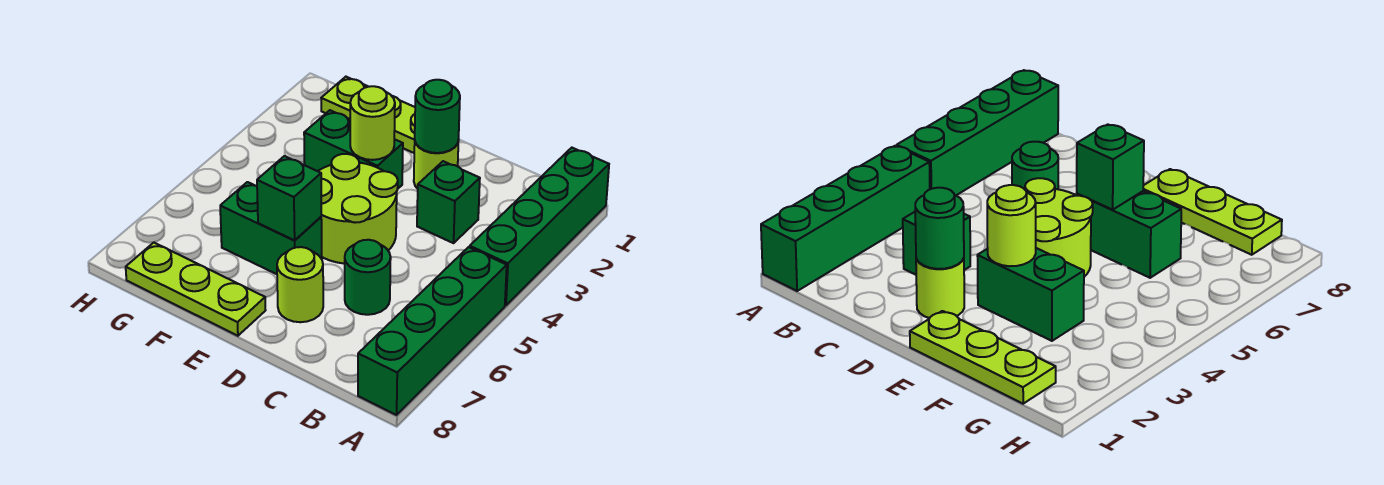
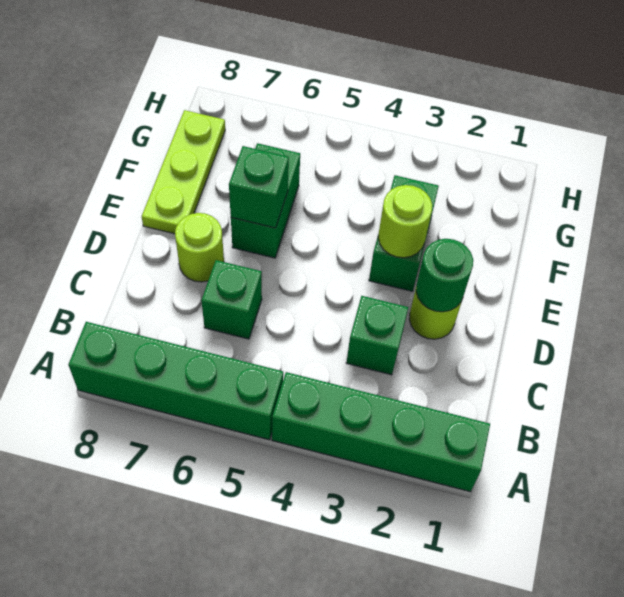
green 1x1 round brick [345,240,391,315] -> green 1x1 brick [201,260,262,339]
lime 2x2 round brick [318,154,398,264] -> none
lime 1x3 plate [321,77,415,153] -> none

